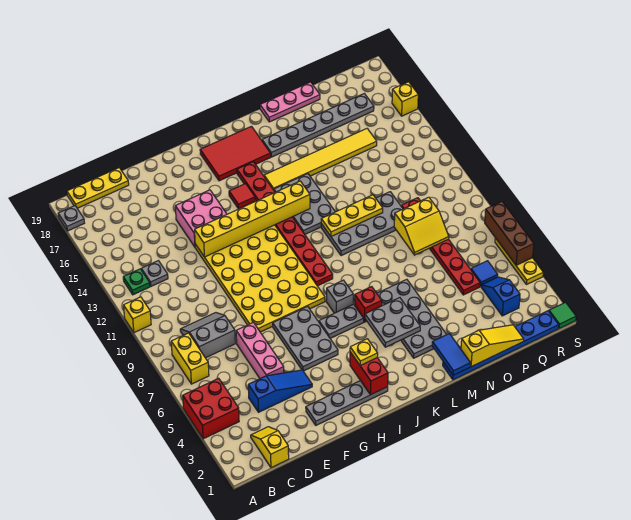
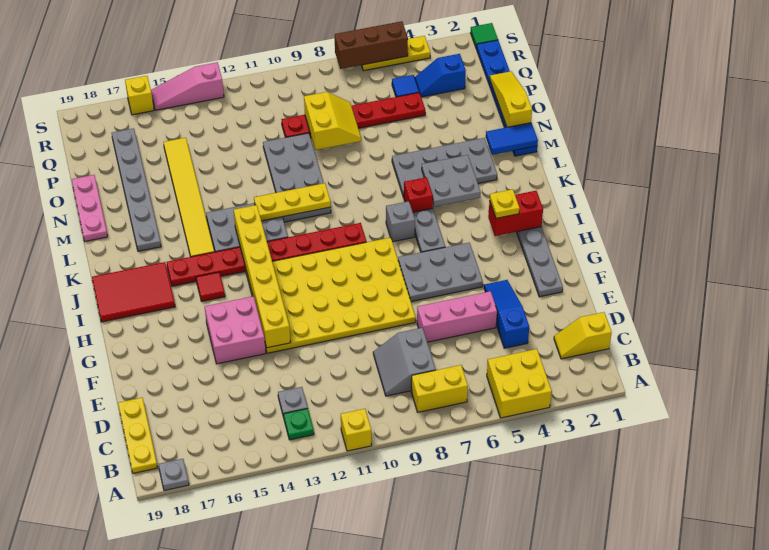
red 2x2 brick [183,378,239,439] -> yellow 2x2 brick [487,349,552,418]
red 2x3 tile [200,126,271,181] -> red 2x3 tile turned to [92,262,175,322]
yellow 1x3 plate [321,195,383,236] -> yellow 1x3 plate turned to [254,183,331,221]
none -> pink 1x3 slope [151,62,224,110]

